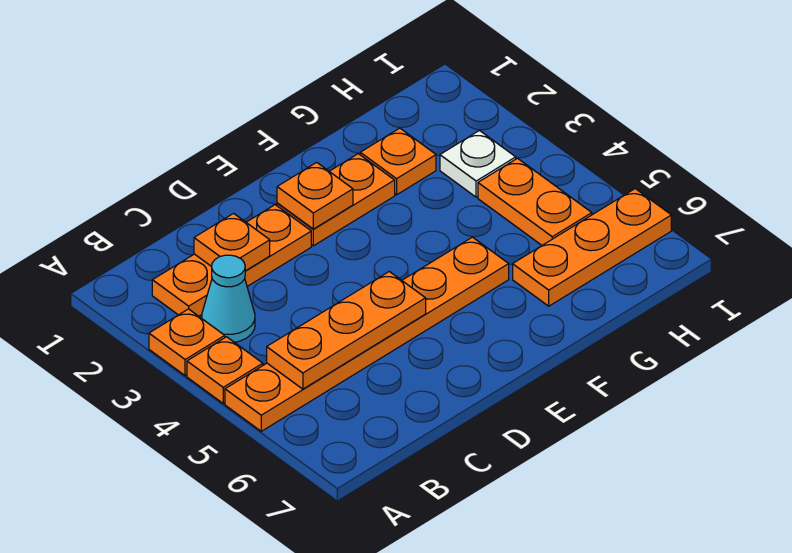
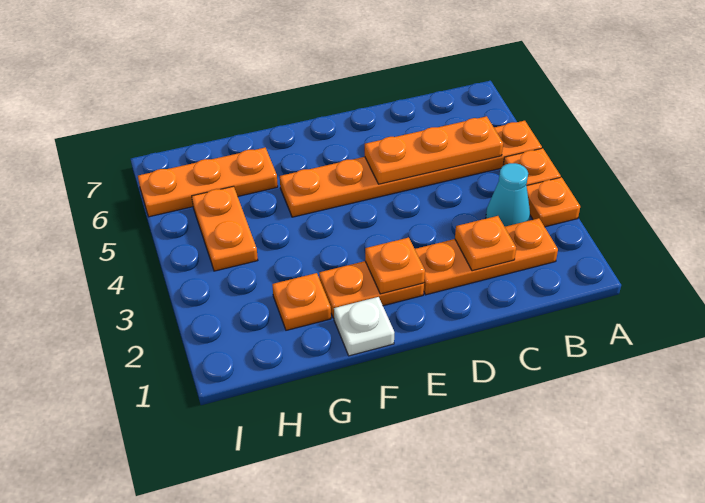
white 1x1 plate [440,131,516,197] -> white 1x1 plate moved to [334,297,394,356]

